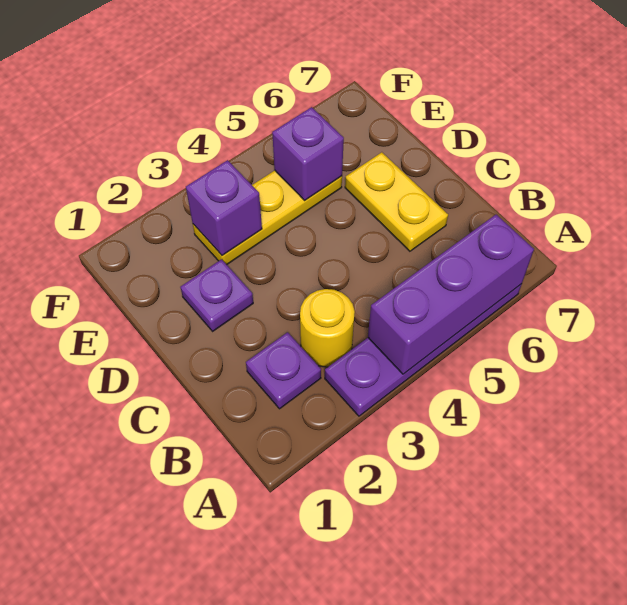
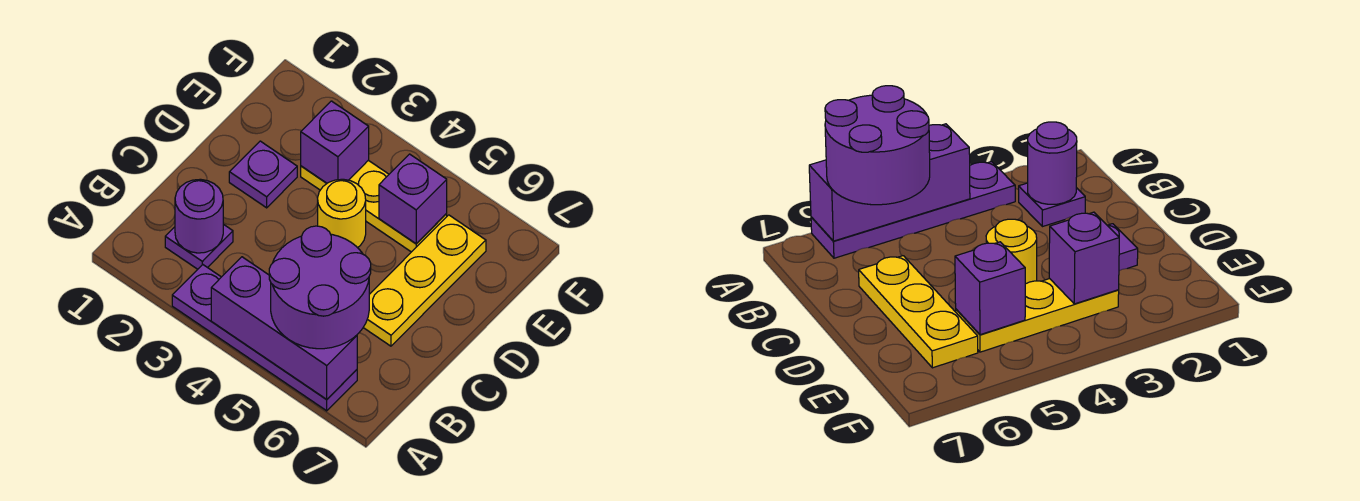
none -> purple 2x2 round brick [269,226,371,349]
none -> purple 1x1 round brick [175,179,223,253]
yellow 1x1 round brick [300,289,355,367] -> yellow 1x1 round brick moved to [318,179,366,248]
yellow 1x2 plate [345,152,448,251] -> yellow 1x3 plate [363,215,486,346]

